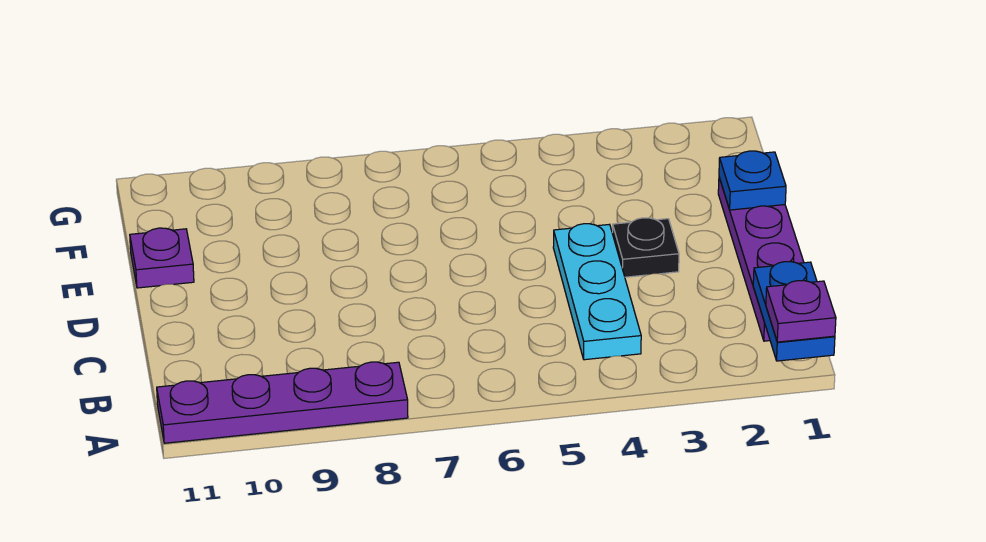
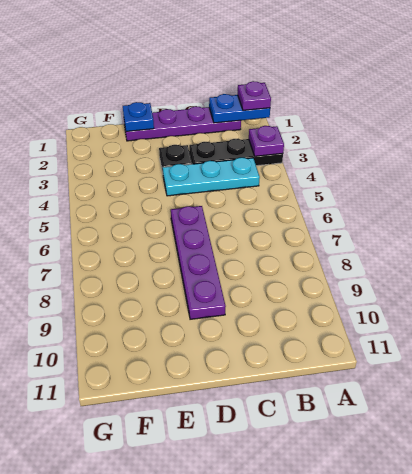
none -> black 1x3 plate [189,139,283,166]
purple 1x4 plate [157,362,408,443] -> purple 1x4 plate moved to [171,206,226,319]
purple 1x1 plate [130,228,194,288] -> purple 1x1 plate moved to [249,126,284,156]

